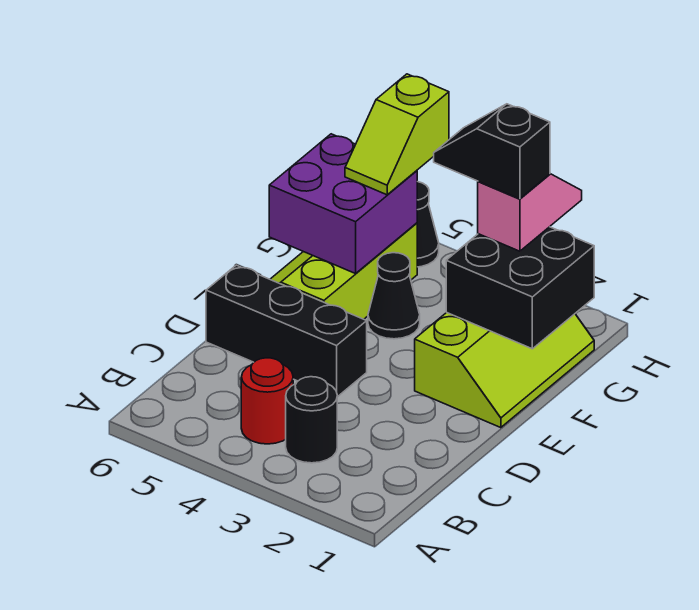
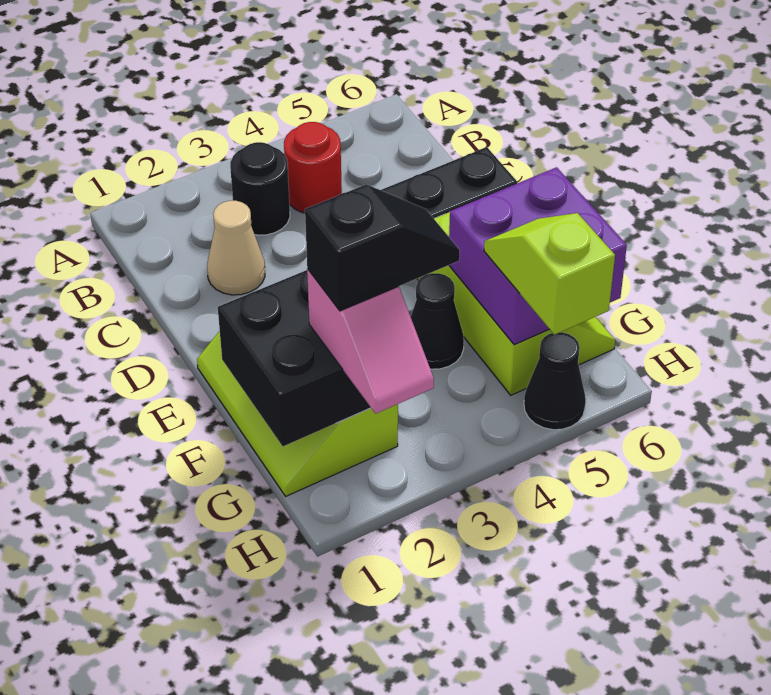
none -> tan 1x1 cone [207,201,265,295]

